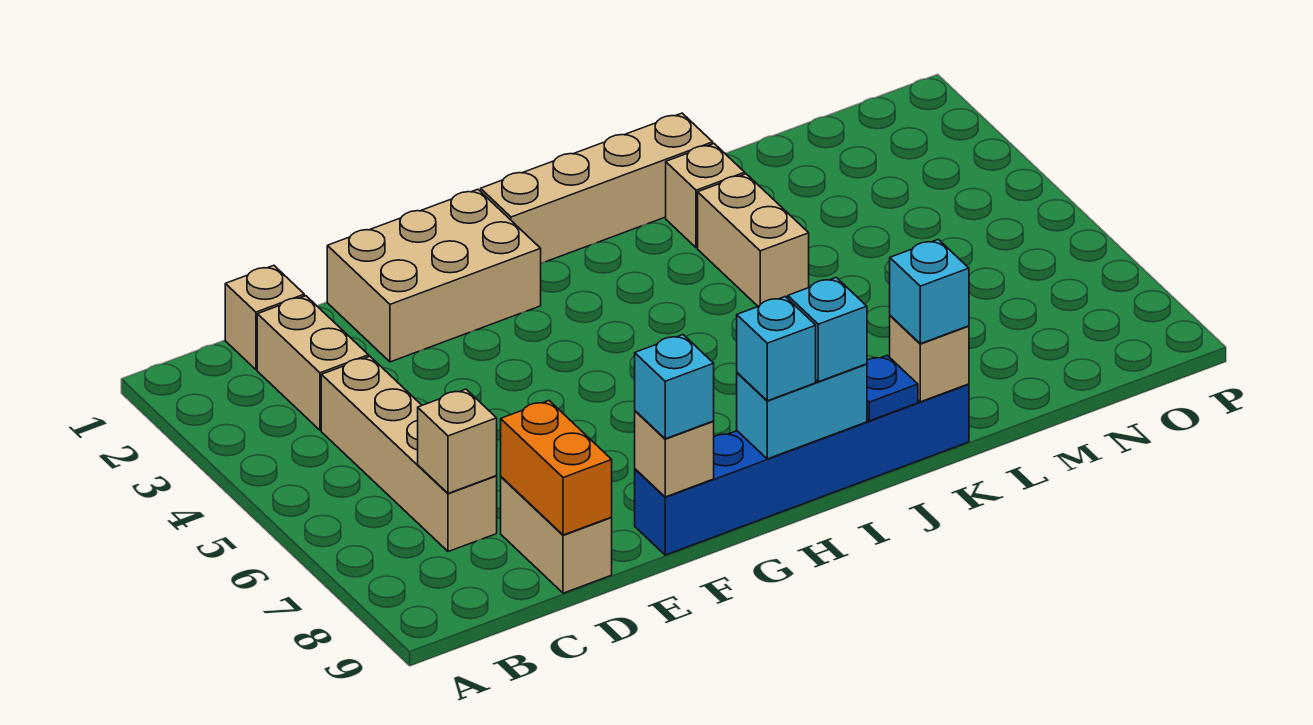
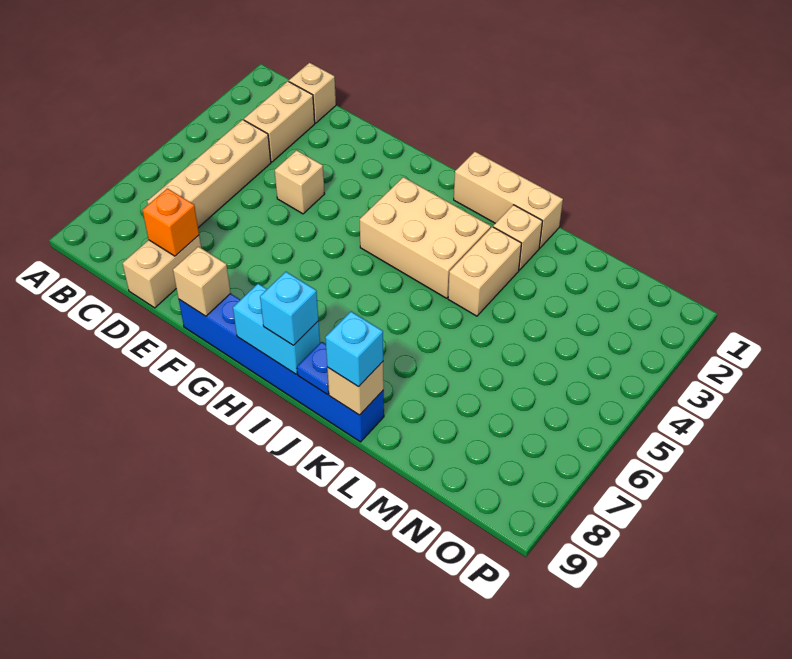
tan 1x1 brick [418,389,497,493] -> tan 1x1 brick moved to [275,150,324,214]
orange 1x2 brick [501,401,612,535] -> orange 1x1 brick [142,189,199,256]
tan 2x3 brick [327,189,541,362] -> tan 2x3 brick moved to [359,177,491,298]
cyan 1x1 brick [635,335,714,439] -> none
tan 1x4 brick [481,113,713,263] -> tan 1x3 brick [454,152,563,248]
cyan 1x1 brick [737,297,816,401] -> none

